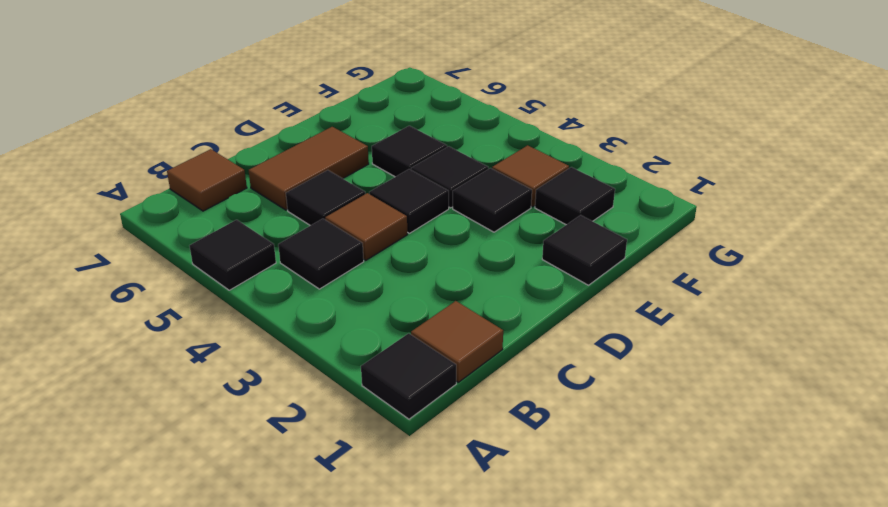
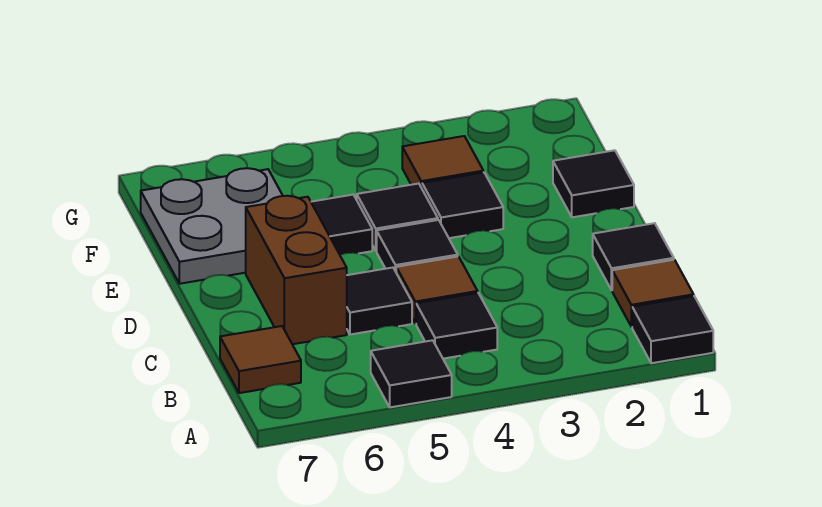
brown 1x2 tile [249,127,369,210] -> brown 1x2 brick [246,196,347,344]
none -> grey 2x2 plate [141,168,283,284]
black 1x1 tile [535,167,615,225] -> black 1x1 tile moved to [593,223,674,290]

